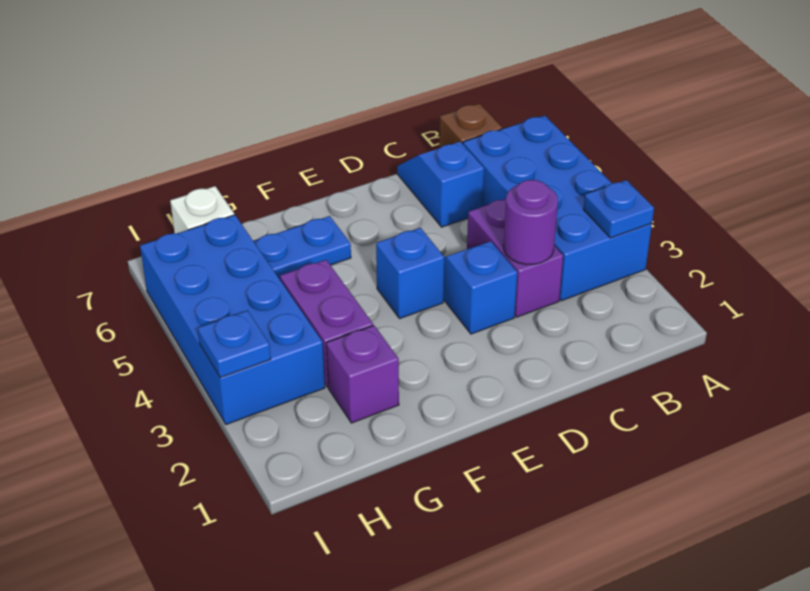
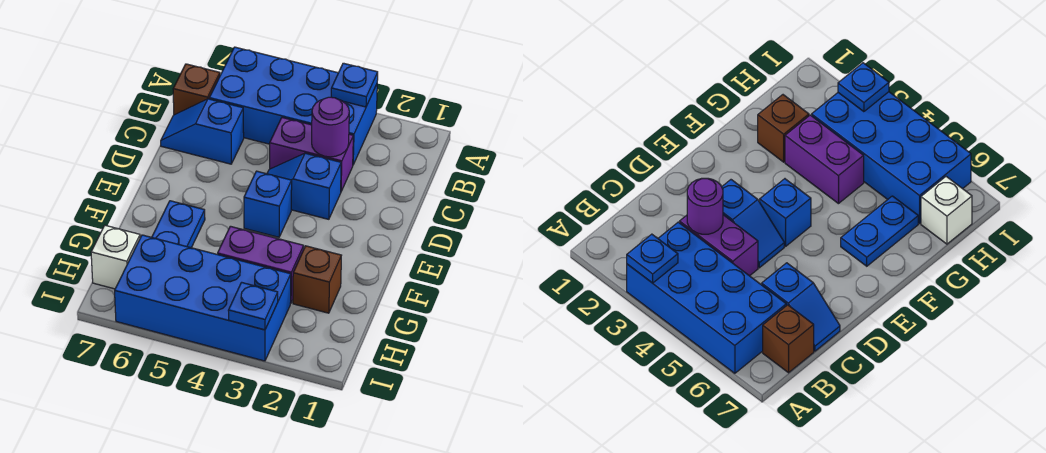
purple 1x1 brick [326,325,399,423] -> brown 1x1 brick [293,246,341,313]

